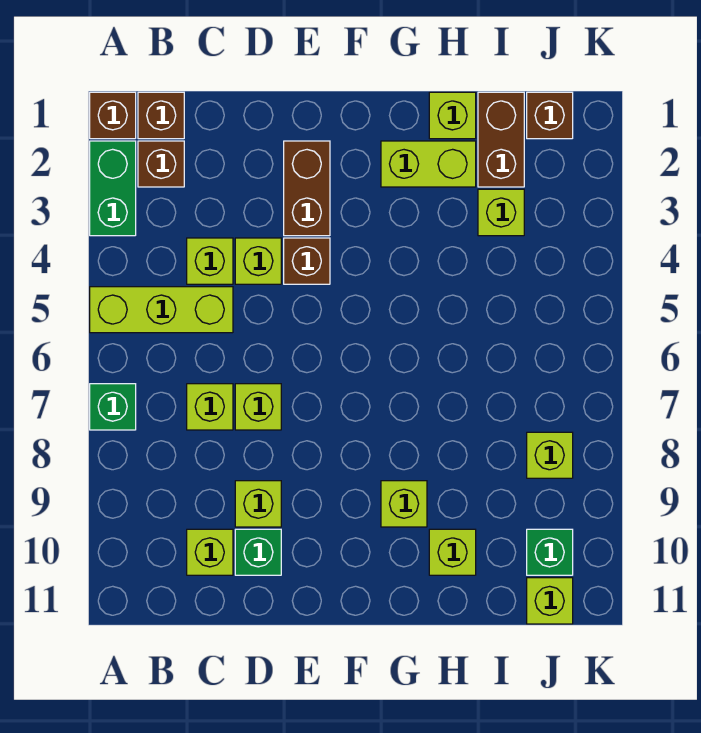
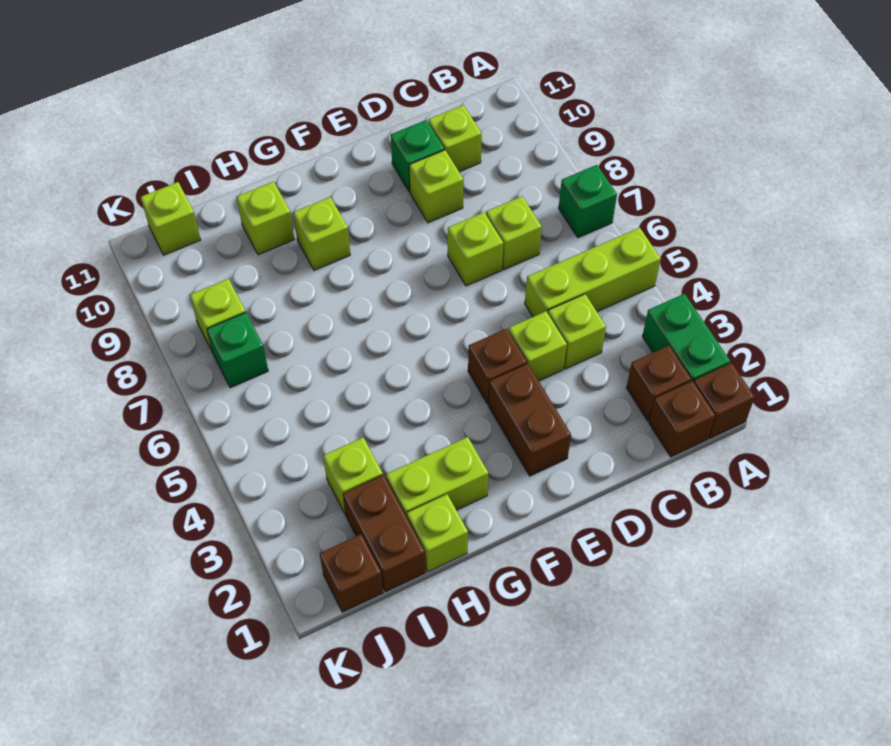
green 1x1 brick [527,529,573,575] -> green 1x1 brick moved to [207,313,268,388]

